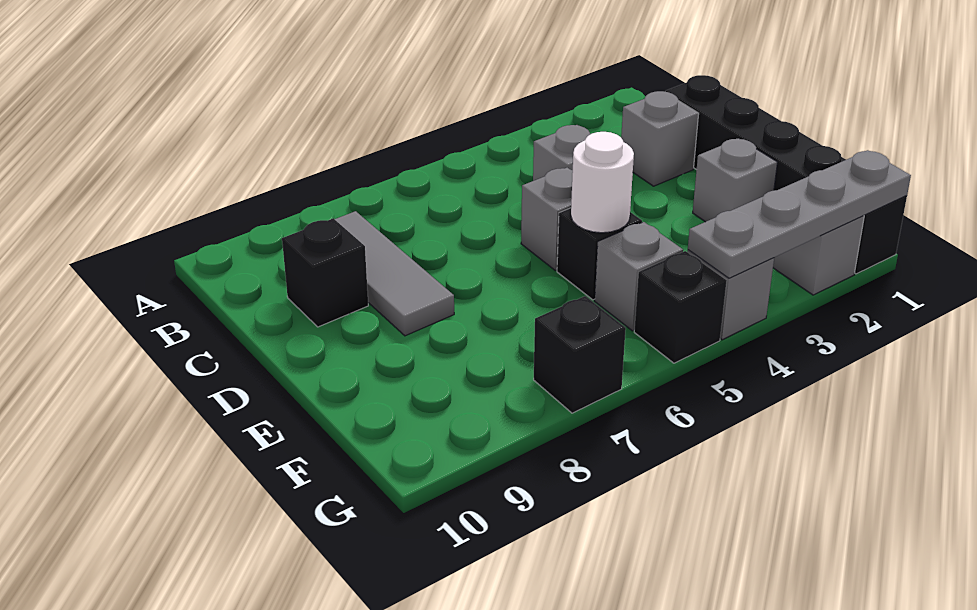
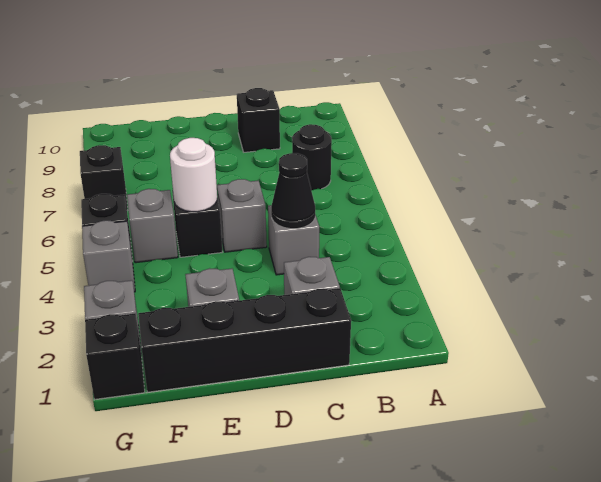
none -> black 1x1 round brick [292,124,332,190]
grey 1x3 tile [335,211,454,336] -> none
none -> black 1x1 cone [271,153,315,229]
grey 1x4 plate [688,150,911,278] -> none

